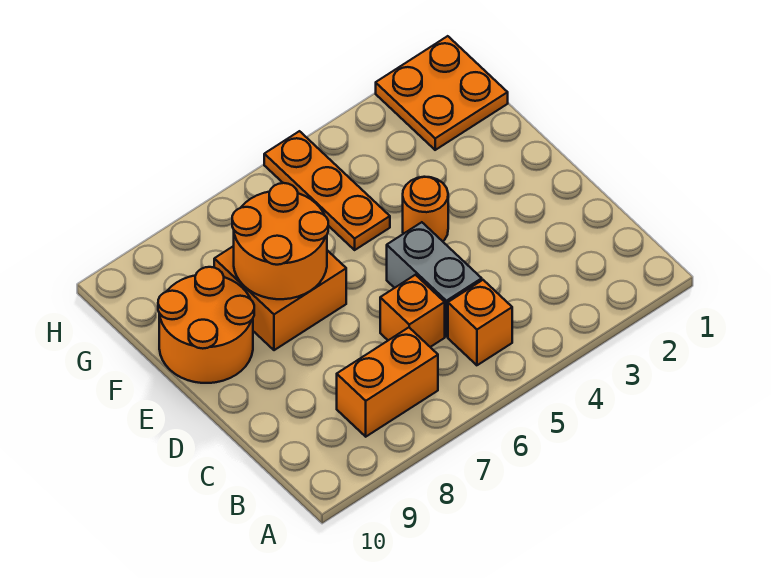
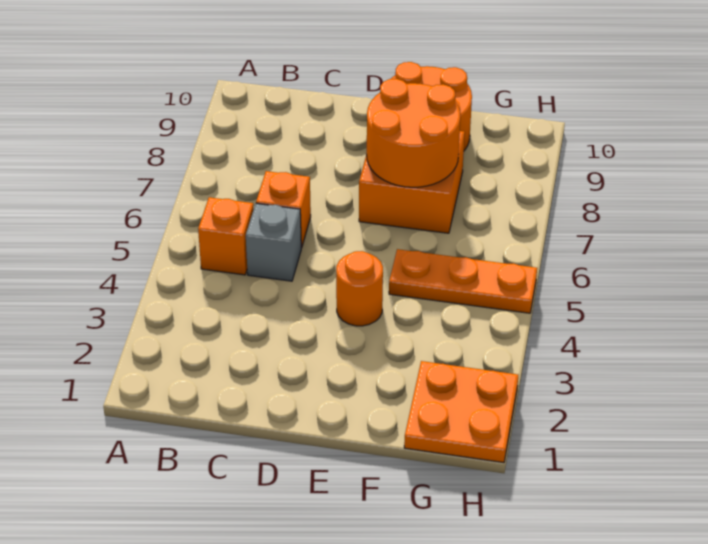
orange 1x2 brick [337,328,438,437] -> none
grey 1x2 brick [387,222,482,337] -> grey 1x1 brick [246,203,301,281]

